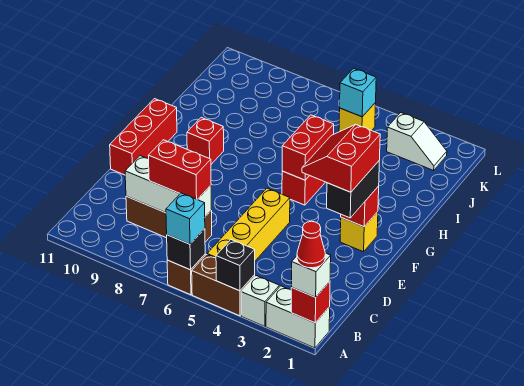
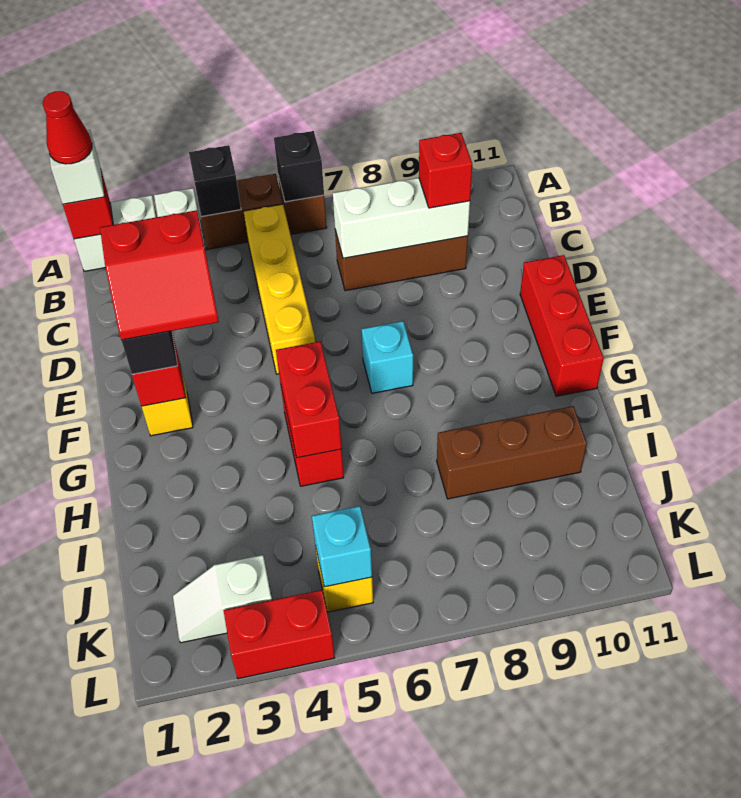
cyan 1x1 brick [166,193,205,244] -> cyan 1x1 brick moved to [362,321,413,393]
red 1x2 brick [148,140,211,200] -> red 1x2 brick moved to [223,590,335,679]
red 2x2 slope [302,125,380,192] -> red 2x2 slope turned to [100,210,219,340]
red 1x1 brick [187,118,224,164] -> red 1x1 brick moved to [419,133,472,208]
none -> brown 1x3 brick [437,406,587,499]

